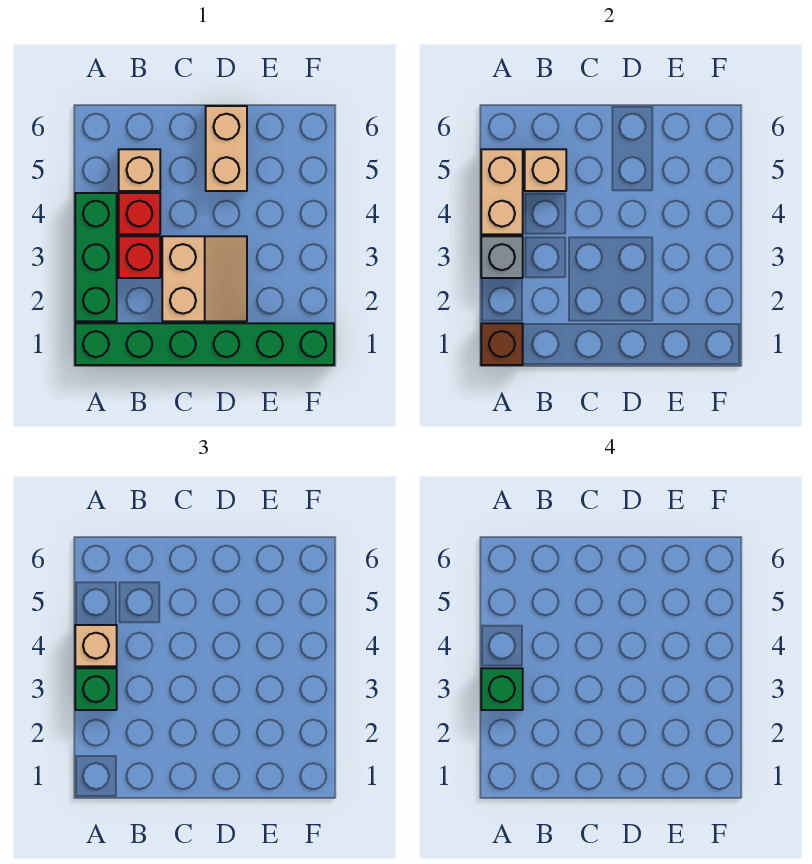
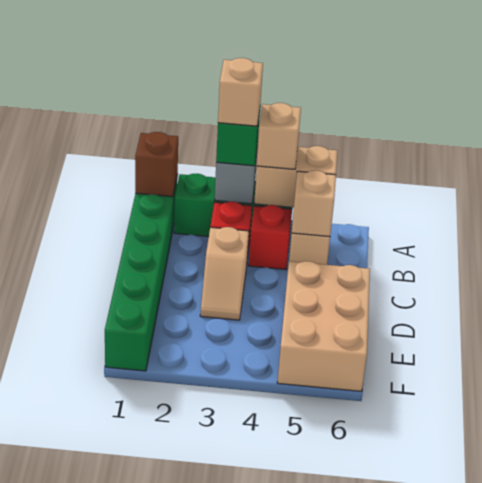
green 1x1 brick [481,668,523,710] -> tan 1x1 brick [218,58,263,126]
tan 2x2 slope [162,236,247,321] -> tan 1x2 slope [200,227,249,320]
tan 1x2 brick [206,106,247,191] -> tan 2x3 brick [277,261,370,391]

